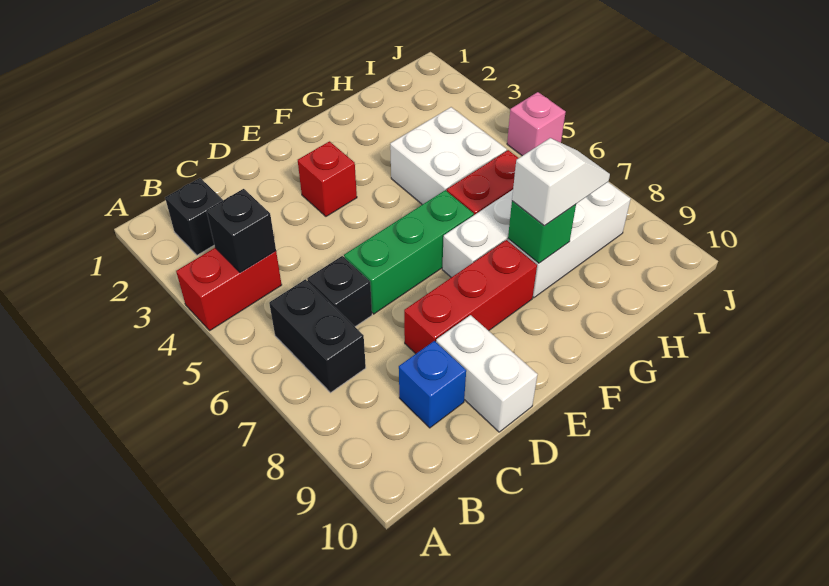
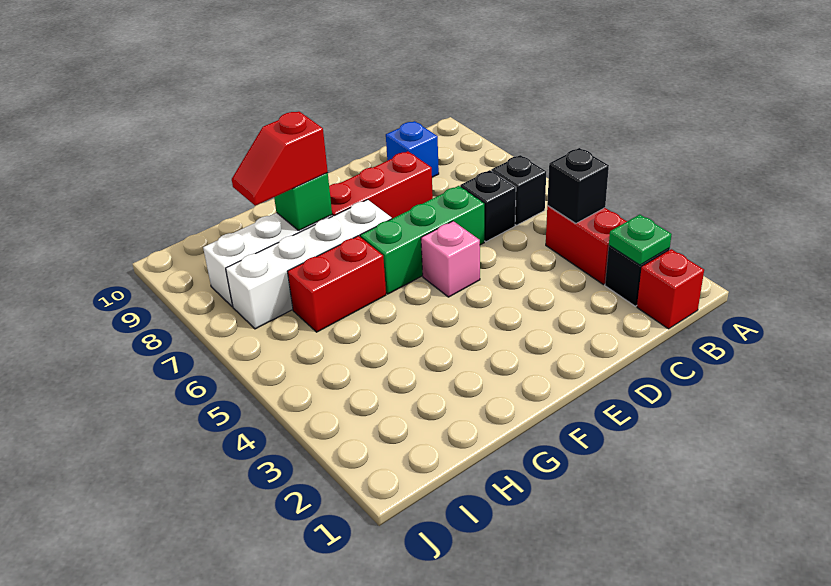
red 1x2 brick [176,248,282,330] -> red 1x2 brick turned to [546,206,627,285]
none -> green 1x1 plate [609,215,672,265]
black 1x2 brick [269,279,366,393] -> black 1x1 brick [491,155,546,225]
white 1x2 brick [436,315,538,432] -> none
red 1x1 brick [298,141,357,216] -> red 1x1 brick moved to [637,249,704,329]
white 2x2 brick [390,107,507,205] -> none
white 1x2 slope [512,138,610,226] -> red 1x2 slope [232,112,328,206]
pink 1x1 brick [507,92,566,156] -> pink 1x1 brick moved to [421,221,480,297]

